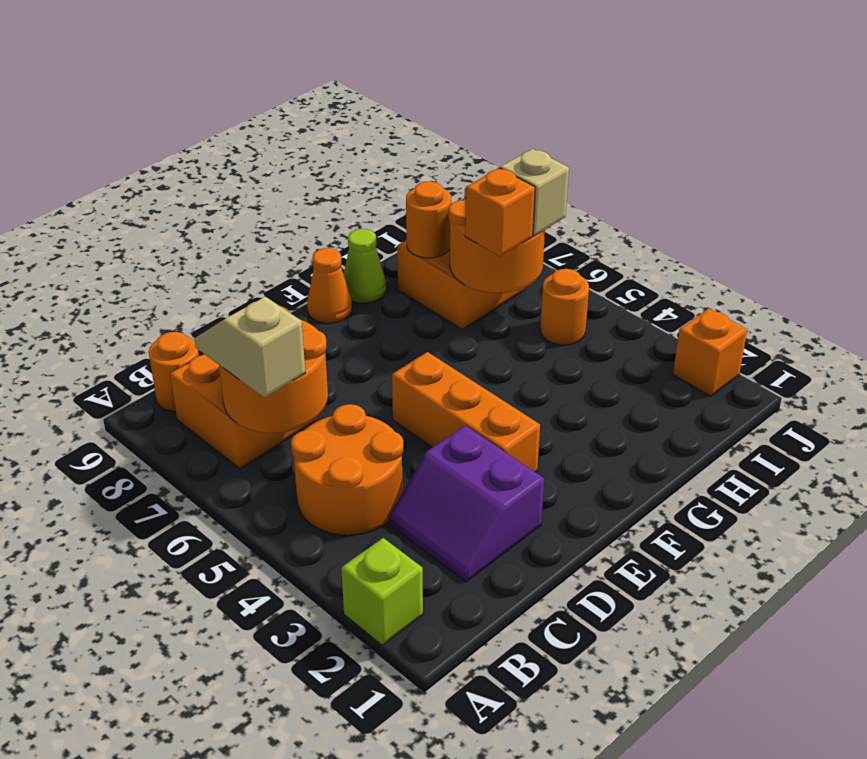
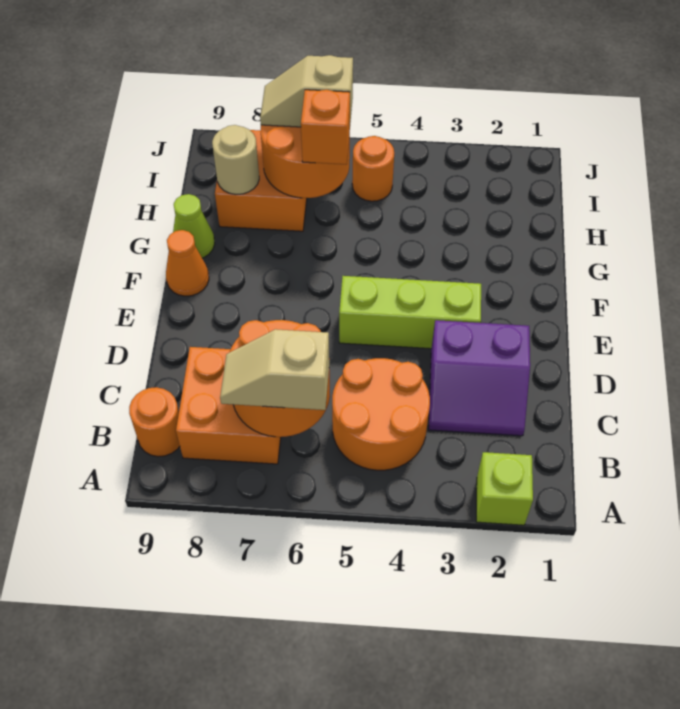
orange 1x3 brick [392,352,540,472] -> lime 1x3 brick [339,276,481,349]
orange 1x1 round brick [406,181,451,258] -> tan 1x1 round brick [212,125,259,195]
orange 1x1 brick [673,308,747,396] -> none

